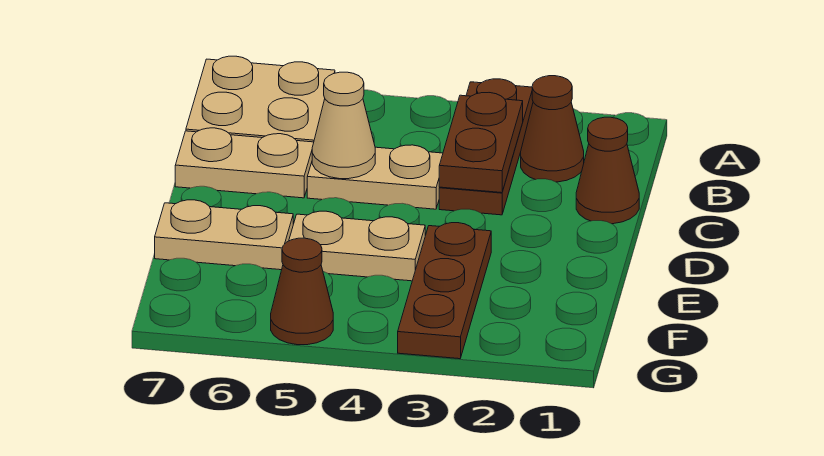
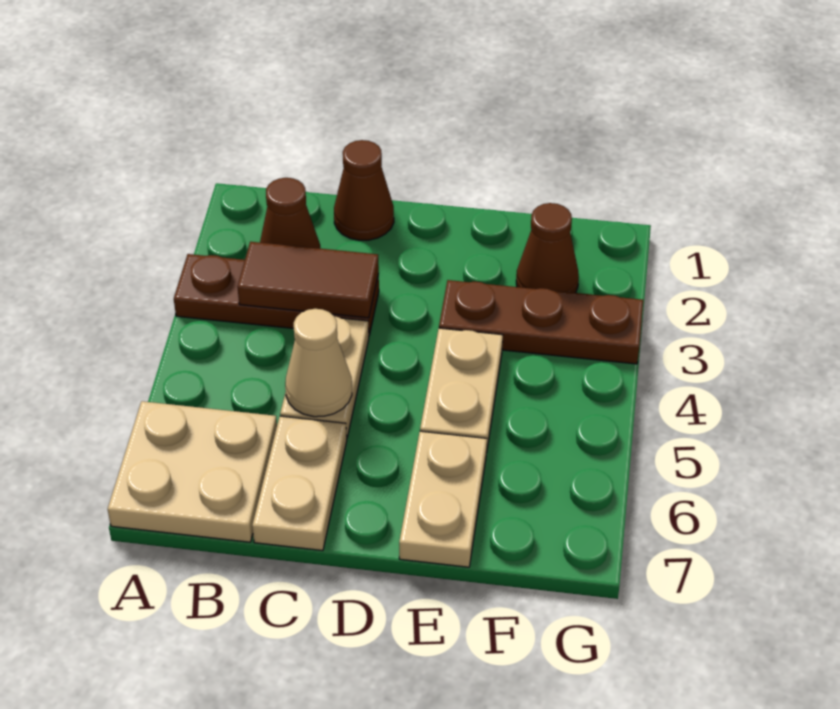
brown 1x2 plate [439,93,523,193] -> brown 1x2 tile [237,242,379,318]
brown 1x1 cone [271,238,333,345] -> brown 1x1 cone moved to [516,203,579,293]

